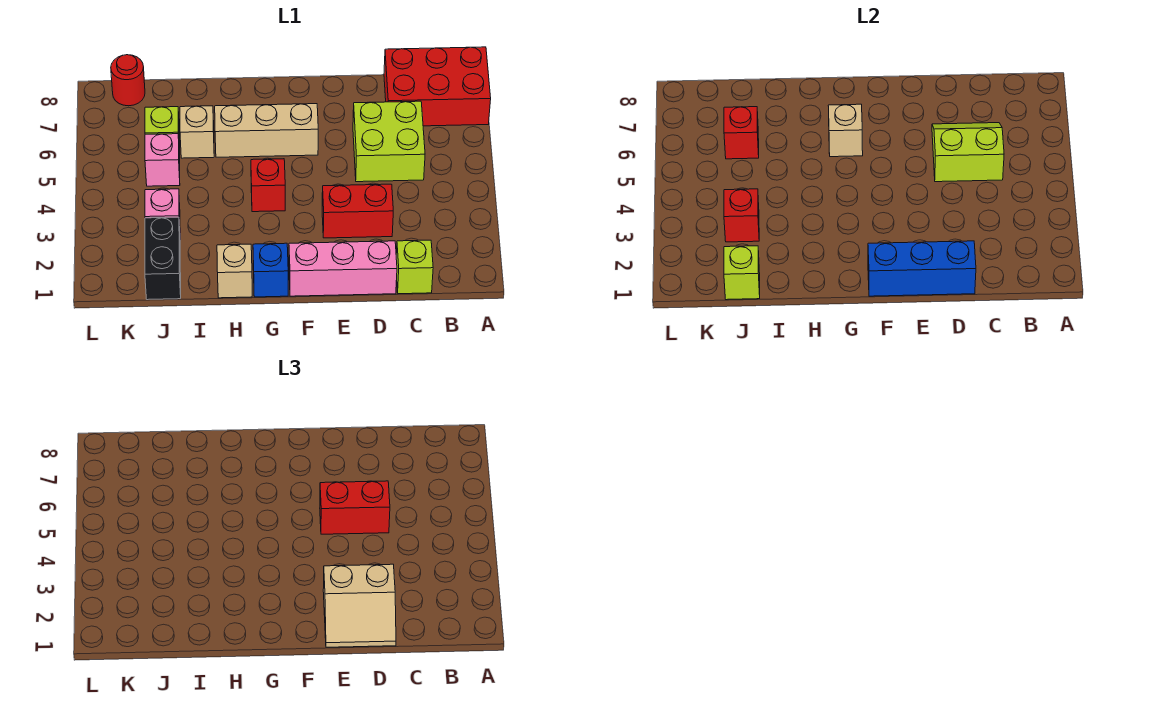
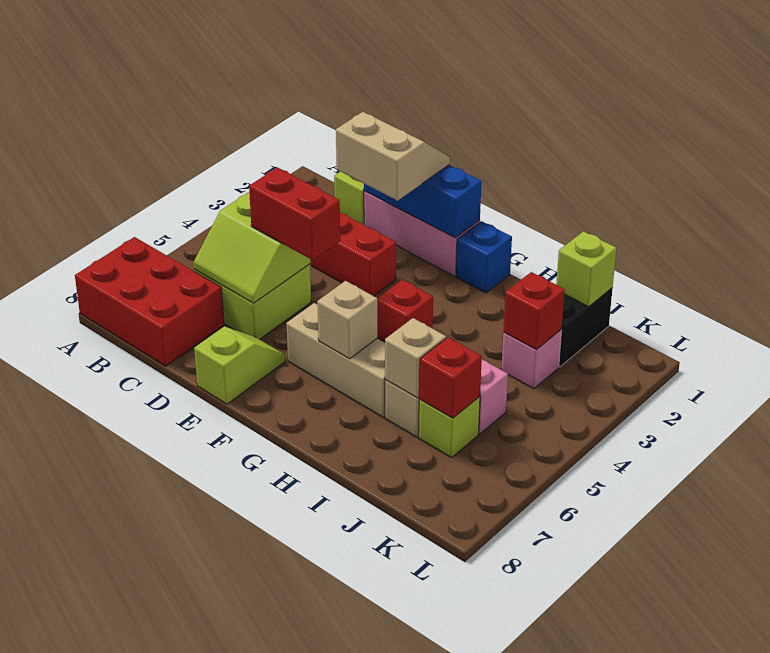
none -> lime 1x2 slope [194,326,285,404]
tan 1x1 brick [217,244,252,298] -> tan 1x1 brick moved to [385,318,446,398]
red 1x1 round brick [111,55,145,106] -> none

